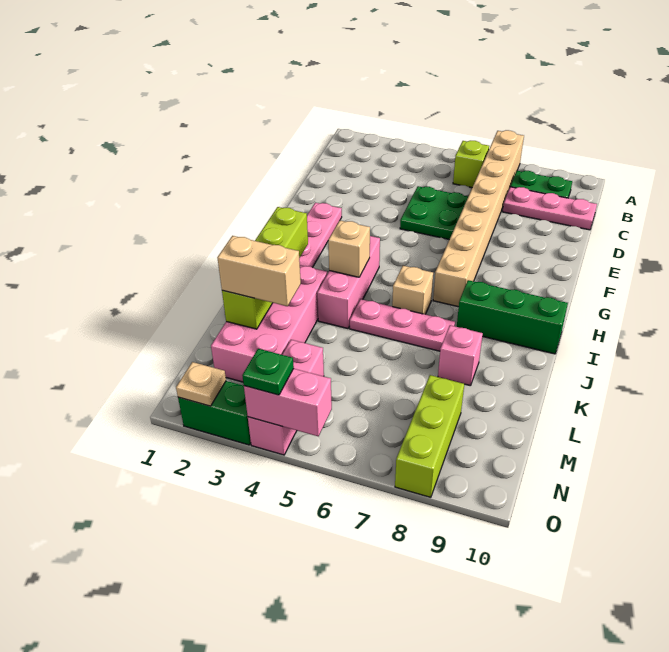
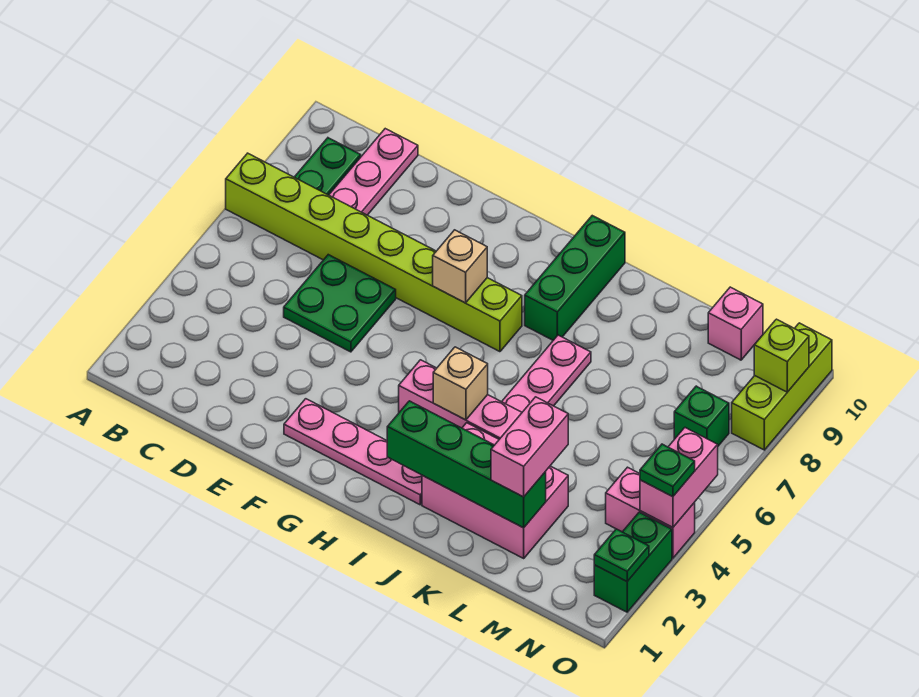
tan 1x8 brick [433,130,524,307] -> lime 1x8 brick [226,153,522,352]
lime 1x1 brick [453,141,489,188] -> lime 1x1 brick moved to [754,319,809,392]
lime 1x4 brick [222,207,308,329] -> green 1x4 brick [387,401,546,528]
tan 1x1 brick [392,266,433,314] -> tan 1x1 brick moved to [433,230,487,303]
pink 2x4 brick [211,265,327,382] -> pink 2x3 brick [422,423,568,558]
pink 1x1 brick [438,325,483,386] -> pink 1x1 brick moved to [708,287,763,360]
tan 1x2 brick [217,236,301,306] -> pink 1x2 brick [491,397,568,497]
pink 1x3 brick [248,340,324,455] -> pink 1x2 brick [606,467,695,558]
lime 1x3 brick [395,375,464,497] -> lime 1x3 brick turned to [732,323,832,450]
none -> green 1x1 brick [674,386,729,446]
tan 1x1 plate [176,362,226,406] -> green 1x1 plate [594,529,649,581]

